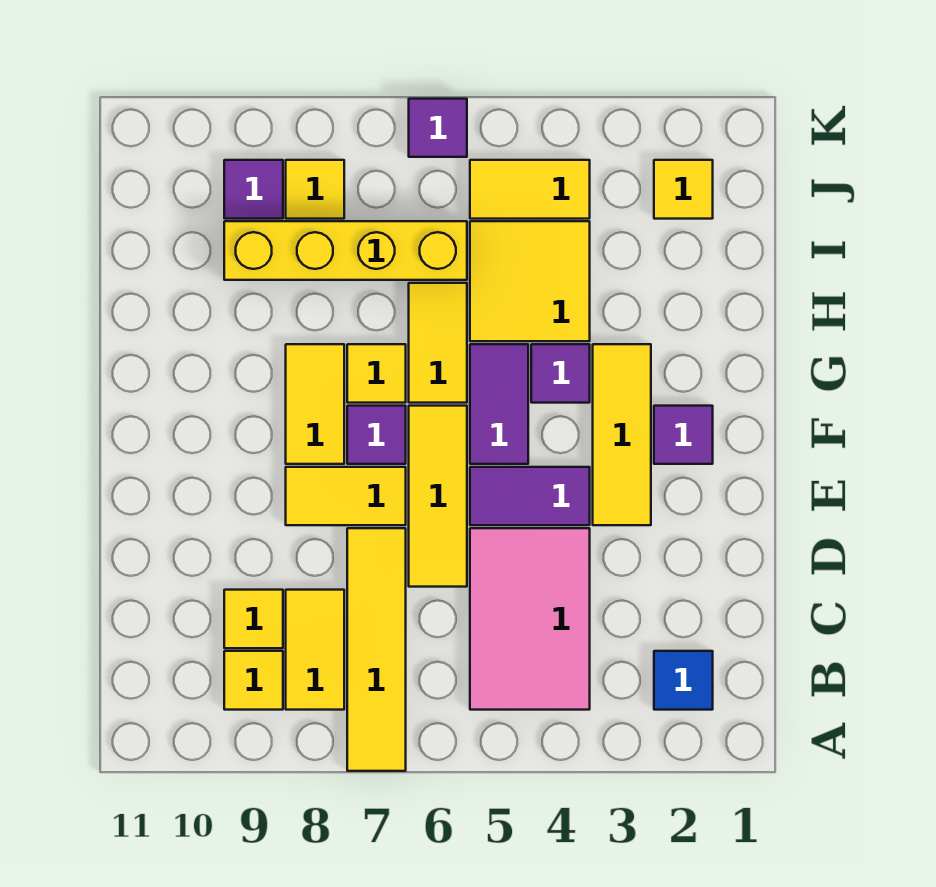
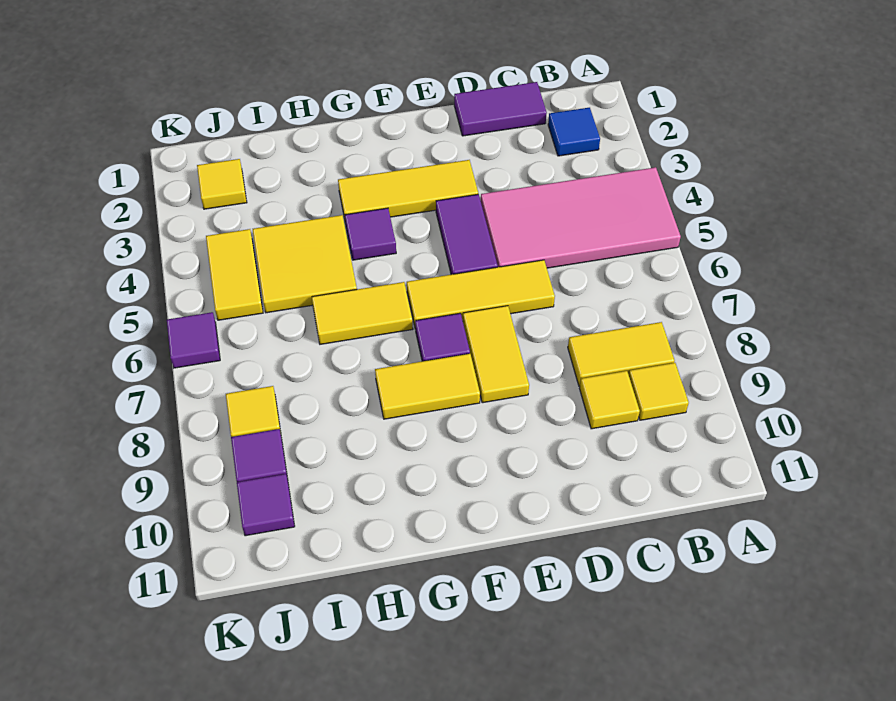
yellow 1x4 tile [347,528,406,771] -> none
pink 2x3 tile [470,528,590,710] -> pink 2x4 tile [481,167,681,268]
purple 1x1 tile [654,406,713,464] -> purple 1x1 tile moved to [237,474,295,536]
purple 1x2 tile [470,344,528,464] -> purple 1x2 tile moved to [454,82,547,136]
yellow 1x1 tile [347,344,406,403] -> none
yellow 1x4 brick [224,221,467,280] -> none

